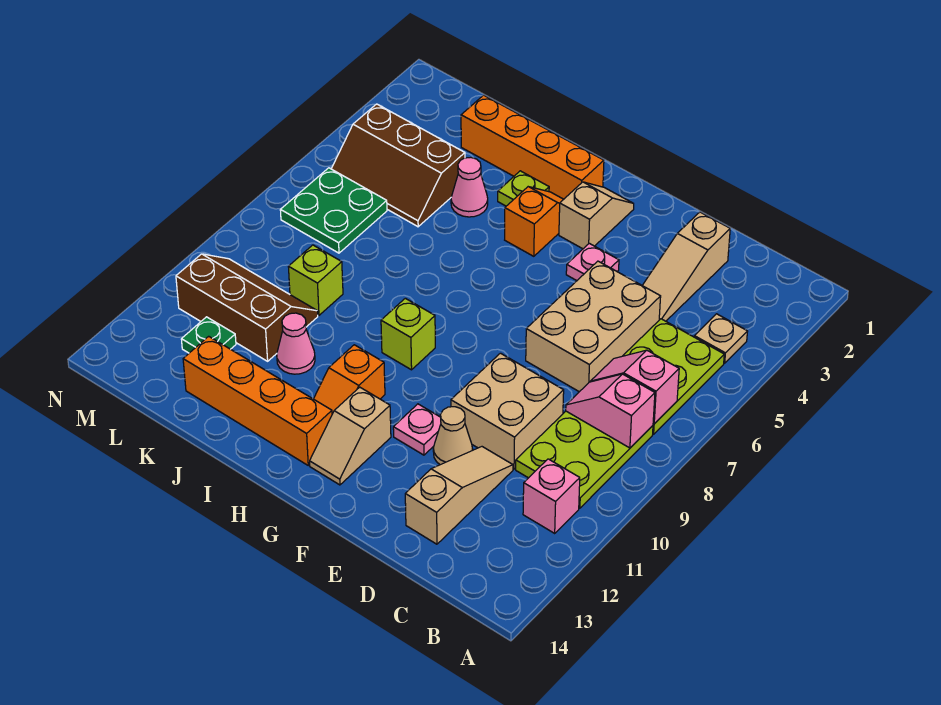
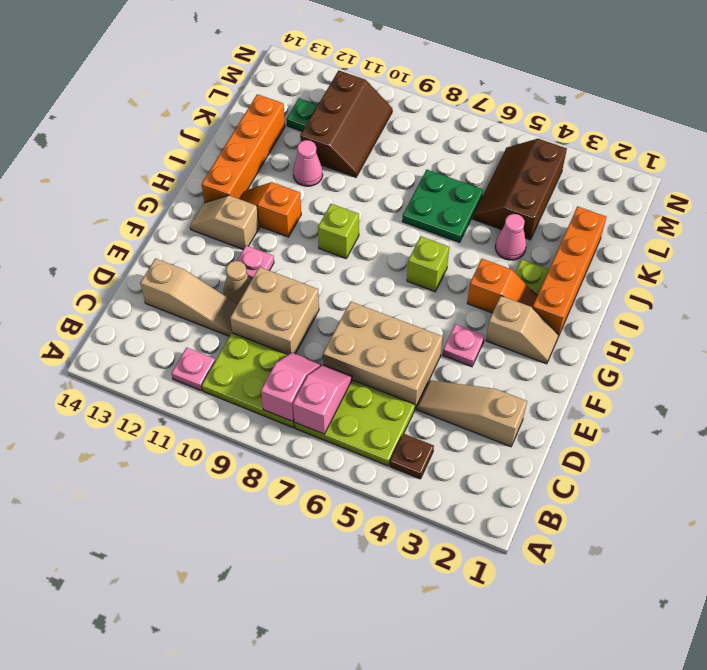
tan 1x1 plate [694,314,748,363] -> brown 1x1 plate [390,433,434,479]
pink 1x1 brick [523,459,580,533] -> pink 1x1 plate [171,348,215,390]
lime 1x1 brick [288,245,343,315] -> lime 1x1 brick moved to [407,236,449,292]
green 2x2 plate [280,168,387,253] -> green 2x2 plate moved to [402,170,483,242]

